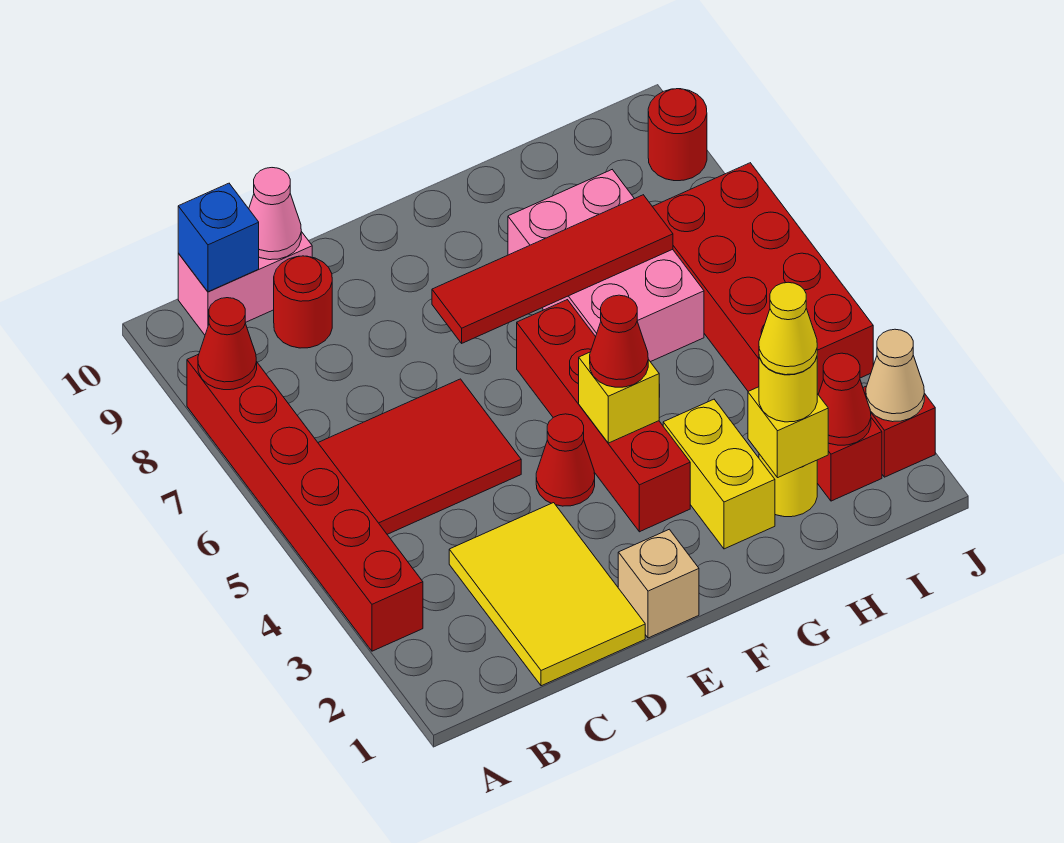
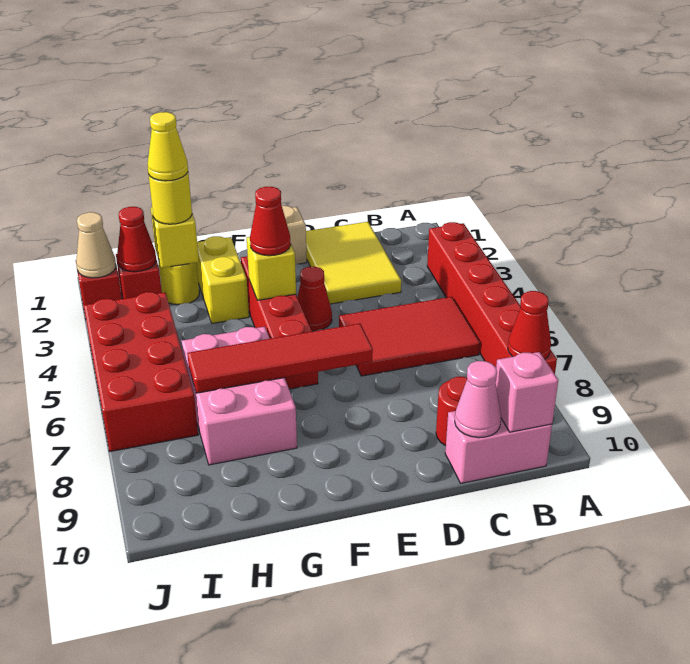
blue 1x1 brick [178,183,259,292] -> pink 1x1 brick [496,352,558,432]
red 1x1 round brick [648,89,707,181] -> none

